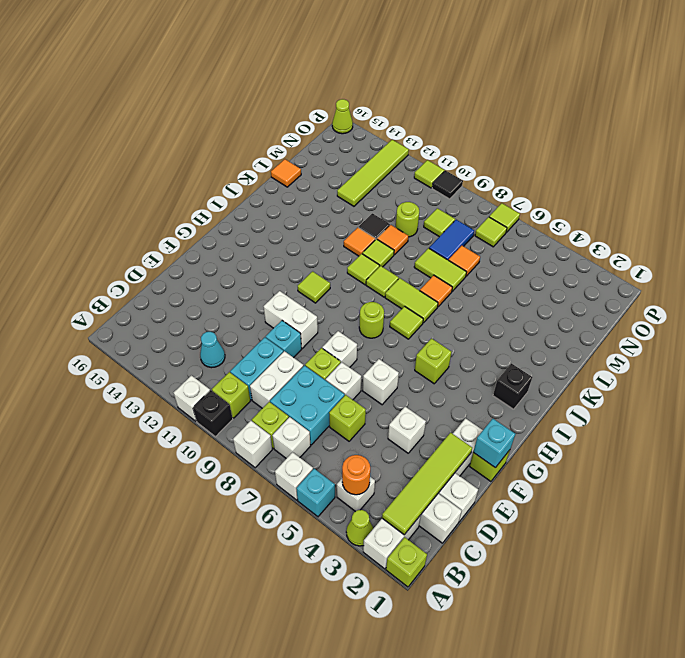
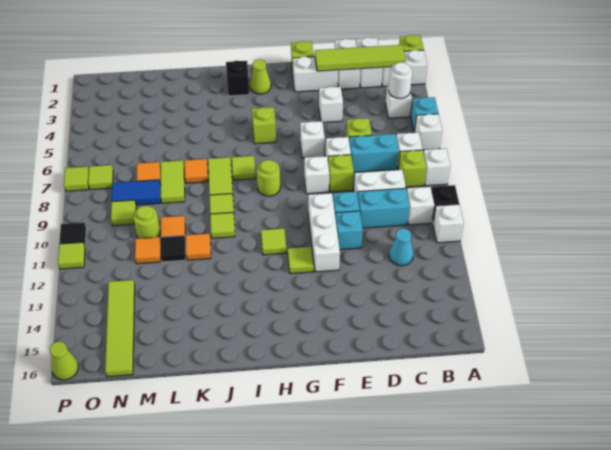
lime 1x1 cone [346,510,373,546] -> lime 1x1 cone moved to [250,59,271,94]
orange 1x1 round brick [342,455,370,495] -> white 1x1 round brick [389,62,412,98]
lime 1x1 brick [212,372,250,418] -> white 1x1 brick [407,187,434,225]
cyan 2x2 brick [270,366,345,445] -> cyan 1x2 brick [349,134,399,172]
cyan 1x1 brick [473,419,515,468] -> cyan 1x1 brick moved to [335,211,363,250]
white 1x2 brick [264,291,318,348] -> white 1x3 brick [308,193,340,272]
lime 1x1 tile [362,239,394,267] -> lime 1x1 tile moved to [288,247,314,274]
orange 1x1 tile [271,159,301,187] -> orange 1x1 tile moved to [135,237,161,264]
lime 1x4 tile [337,140,409,206] -> lime 1x4 tile turned to [105,280,135,377]

